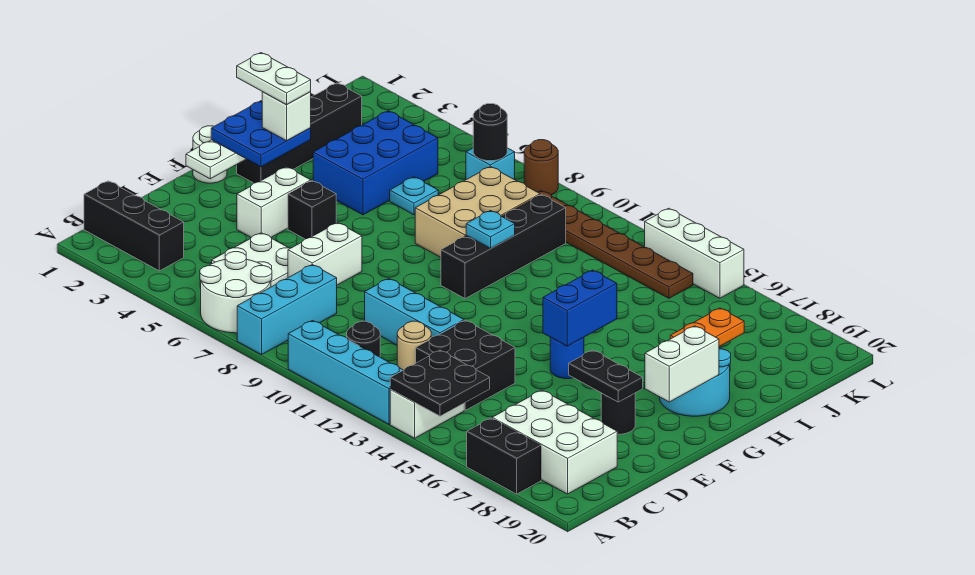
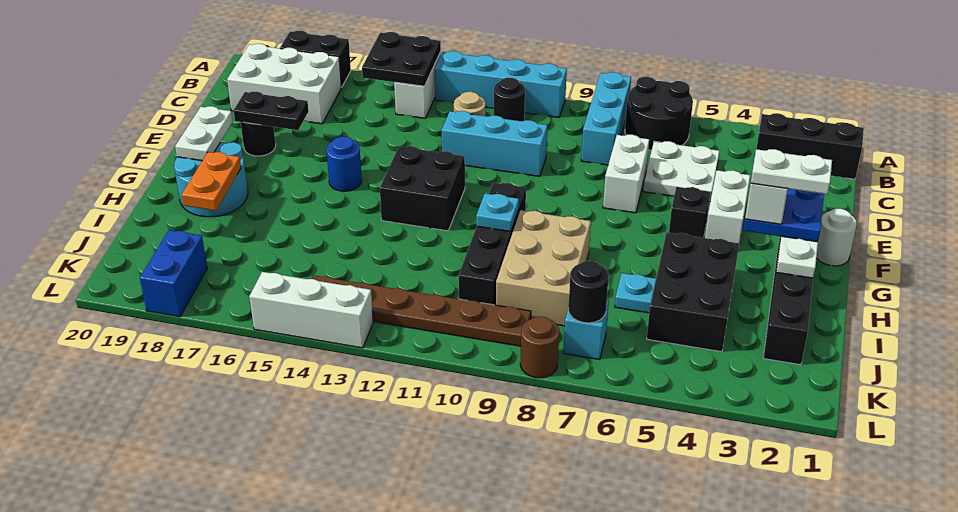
white 2x2 round brick [200,252,272,333] -> black 2x2 round brick [625,77,693,150]
black 2x2 brick [416,320,515,410] -> black 2x2 brick moved to [380,146,465,231]
blue 1x2 brick [543,270,617,346] -> blue 1x2 brick moved to [140,230,207,317]
white 1x2 brick [645,326,719,402] -> white 1x2 plate [175,106,233,161]
blue 2x3 brick [313,111,438,215] -> black 2x3 brick [647,232,739,352]

